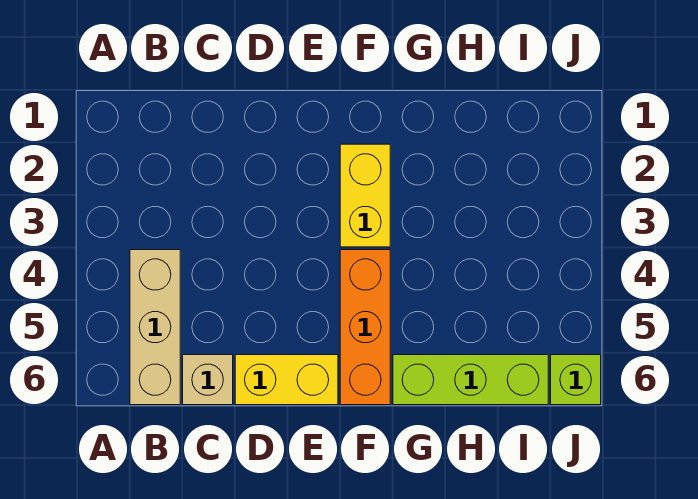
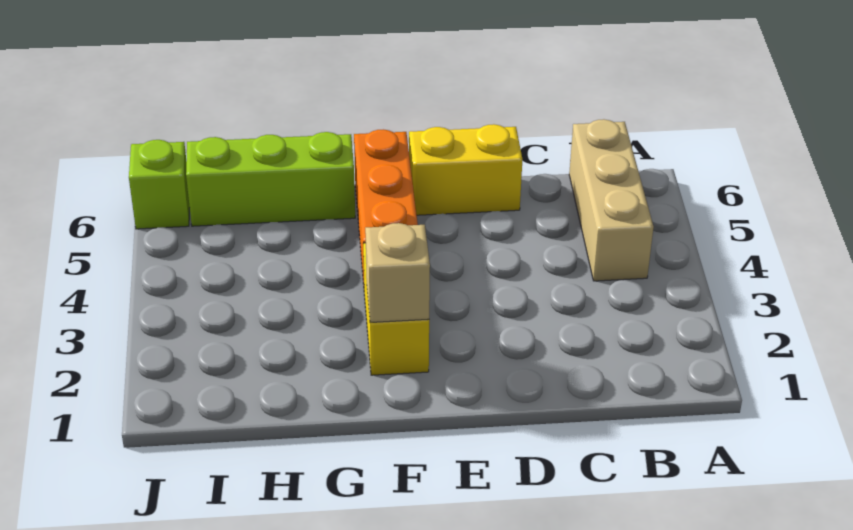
tan 1x1 brick [183,355,233,405] -> tan 1x1 brick moved to [365,223,430,323]

